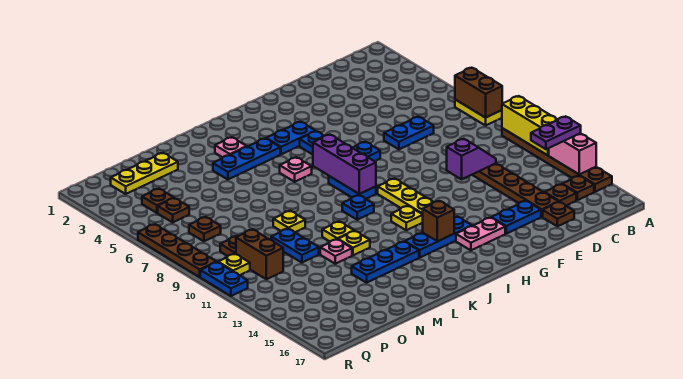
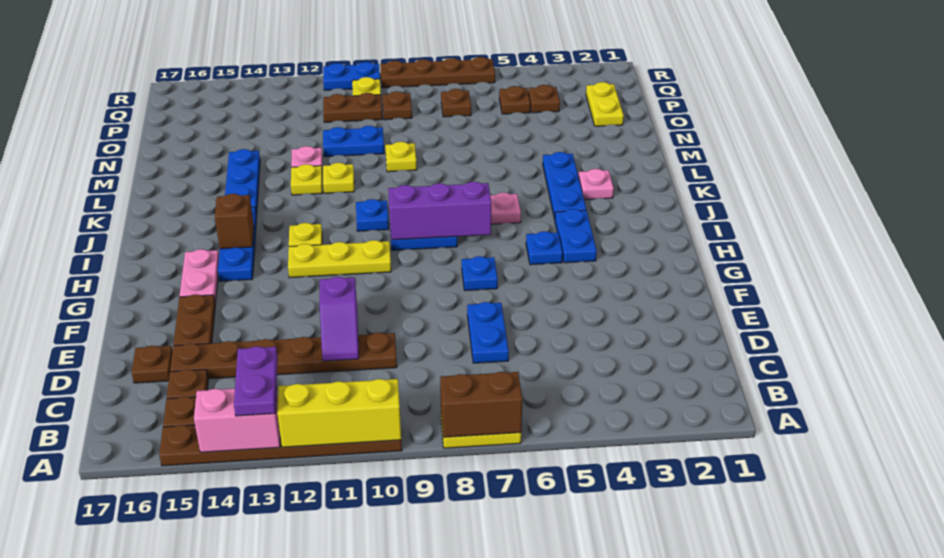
blue 1x2 plate [491,201,541,234] -> brown 1x2 plate [173,294,215,346]
yellow 1x3 plate [111,153,178,194] -> yellow 1x2 plate [586,82,624,126]
brown 1x2 brick [236,229,283,279] -> brown 1x2 plate [323,93,382,122]

